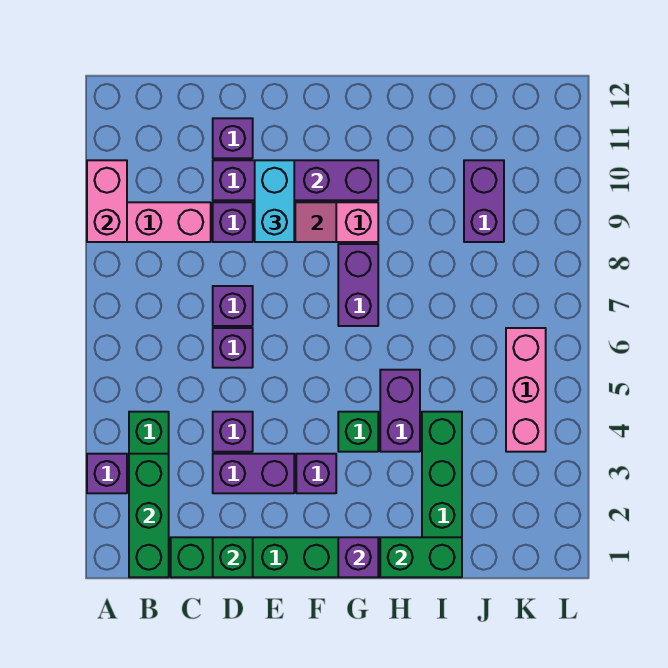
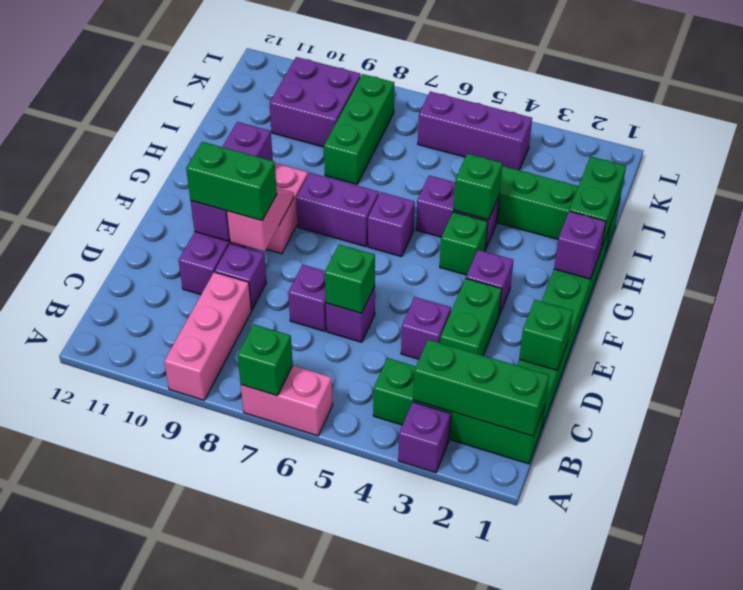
none -> green 1x1 brick [237,324,293,396]
pink 1x2 brick [87,160,127,242] -> pink 1x2 brick moved to [241,366,333,436]
purple 1x2 brick [213,454,294,493] -> green 1x2 brick [440,279,502,355]
none -> green 1x1 brick [325,244,375,313]
purple 1x1 brick [213,118,253,158] -> purple 1x1 brick moved to [368,192,415,257]
cyan 1x2 brick [255,160,294,242] -> green 1x2 brick [186,142,277,221]
none -> green 1x1 brick [453,154,502,220]
none -> green 1x3 brick [324,74,394,184]
purple 1x2 brick [464,160,504,242] -> purple 2x2 brick [270,57,361,147]
pink 1x3 brick [506,328,546,452] -> purple 1x3 brick [418,91,532,170]

